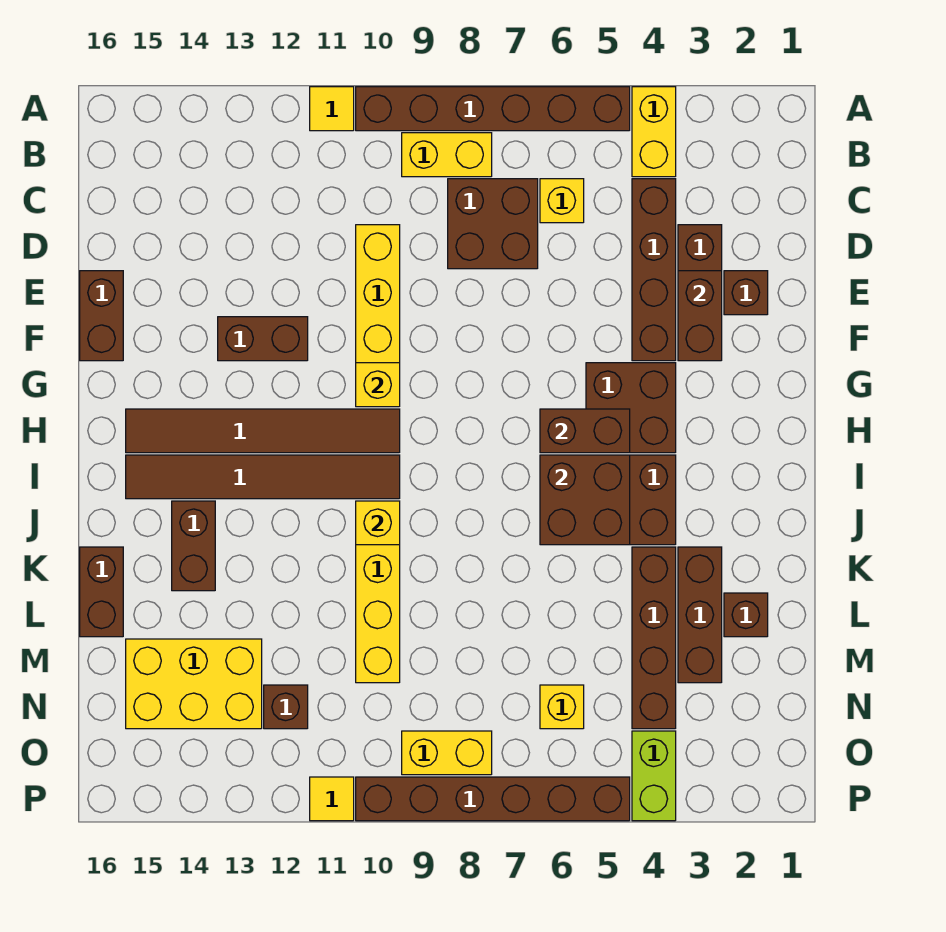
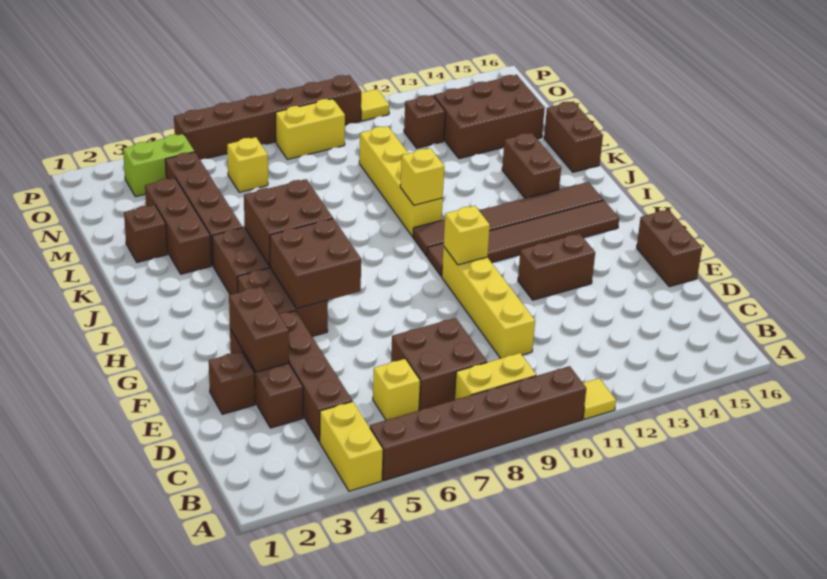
brown 1x2 brick [540,409,630,453] -> brown 2x2 brick [270,219,361,309]
yellow 2x3 brick [126,639,262,729] -> brown 2x3 brick [434,75,545,159]
lime 1x2 brick [632,731,676,821] -> lime 1x2 brick turned to [123,134,194,197]

